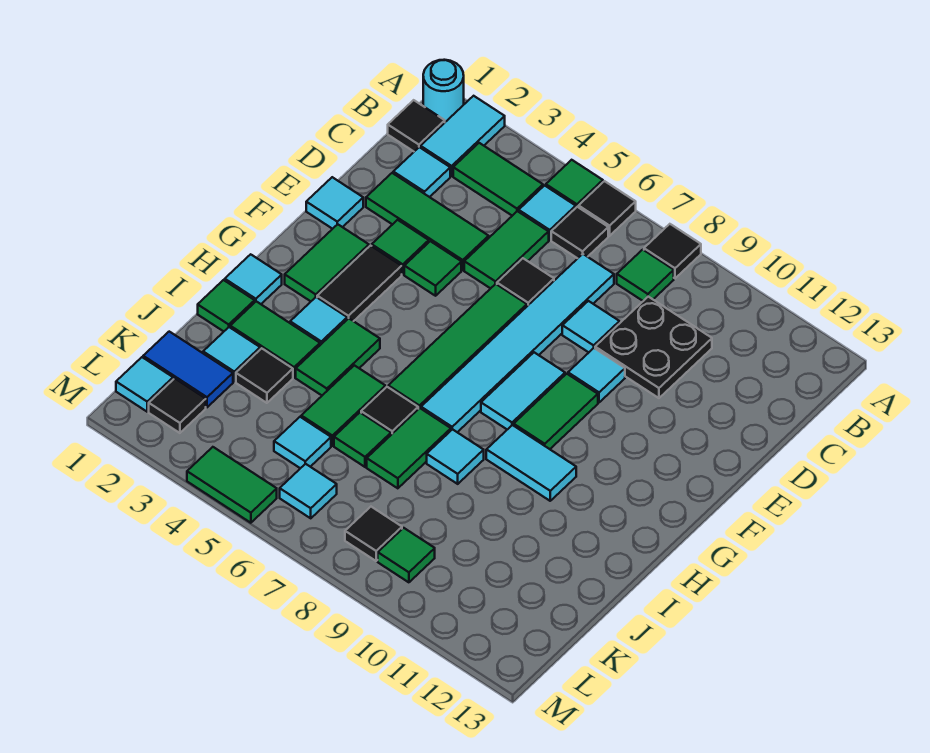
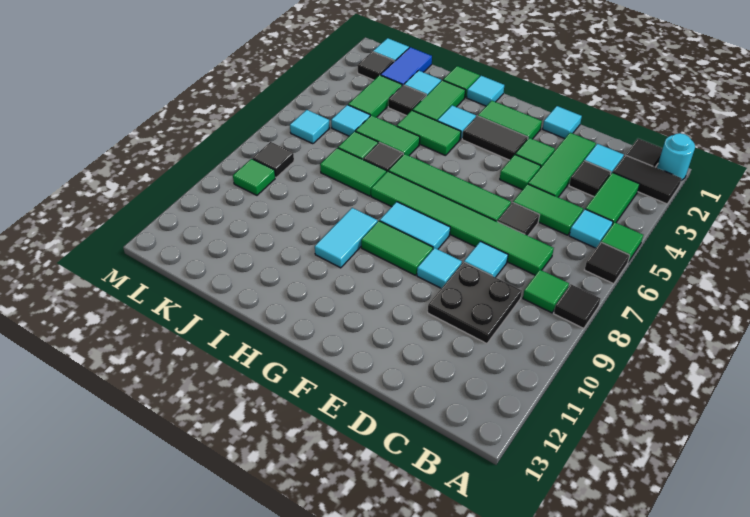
cyan 1x2 tile [421,96,505,176] -> black 1x2 tile [613,155,682,204]
black 1x1 tile [551,207,608,258] -> black 1x1 tile moved to [569,161,611,197]
cyan 1x6 tile [421,254,614,432] -> green 1x6 tile [371,171,554,275]
cyan 1x1 tile [427,429,484,484] -> none
green 1x2 tile [187,447,277,523] -> green 1x2 tile moved to [348,75,402,117]

